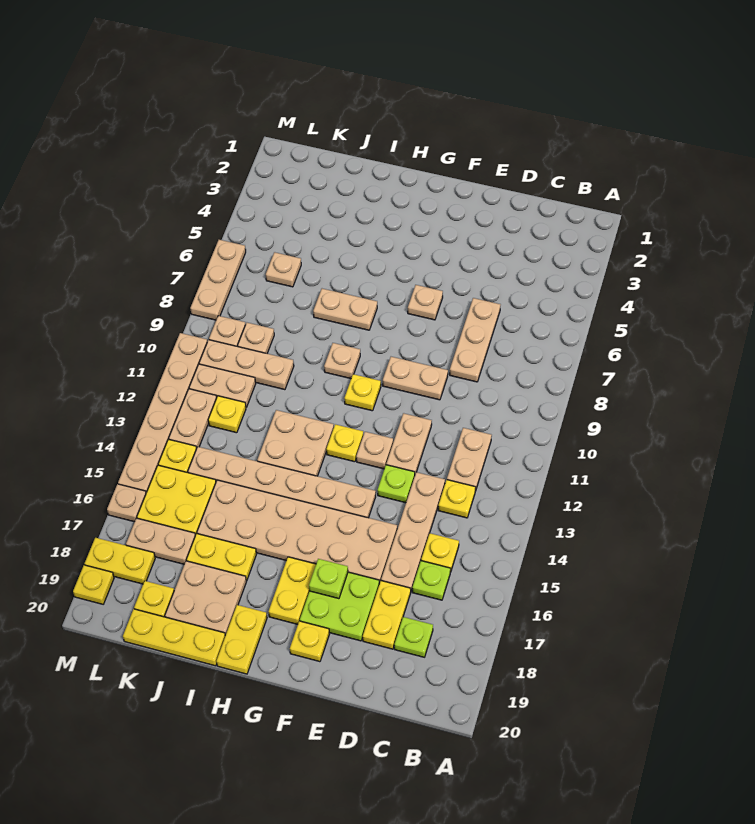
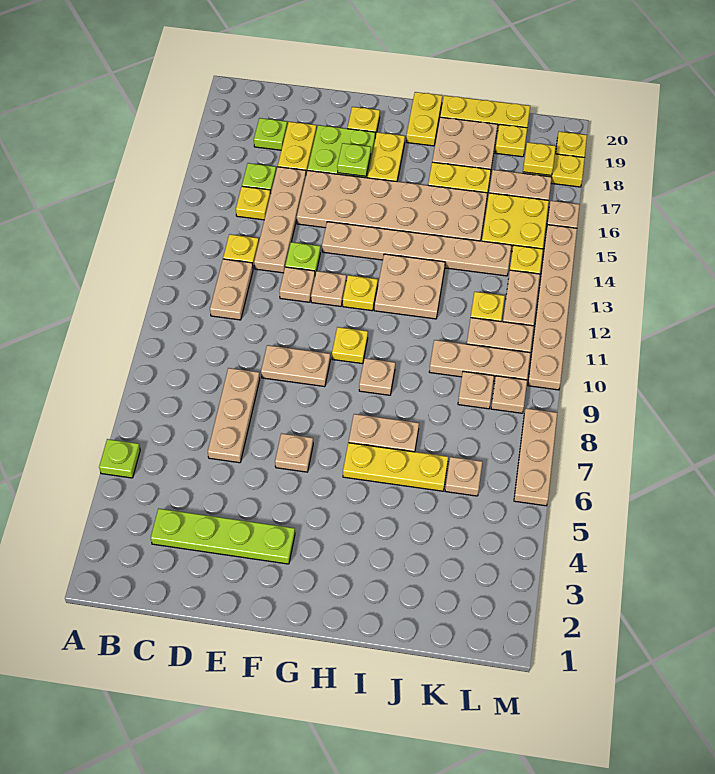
none -> lime 1x1 plate [99,439,140,478]
none -> lime 1x4 plate [151,509,295,564]
tan 1x2 plate [386,413,432,474] -> tan 1x1 plate [279,267,315,302]
none -> yellow 1x3 plate [343,443,448,491]
none -> yellow 1x1 plate [523,142,556,175]

